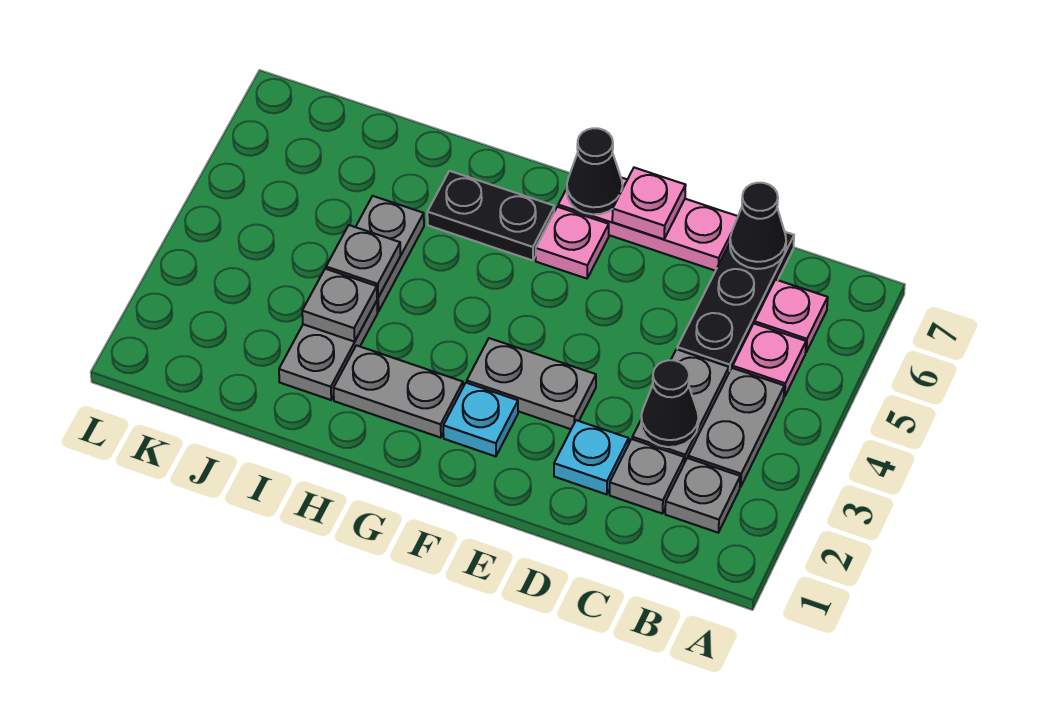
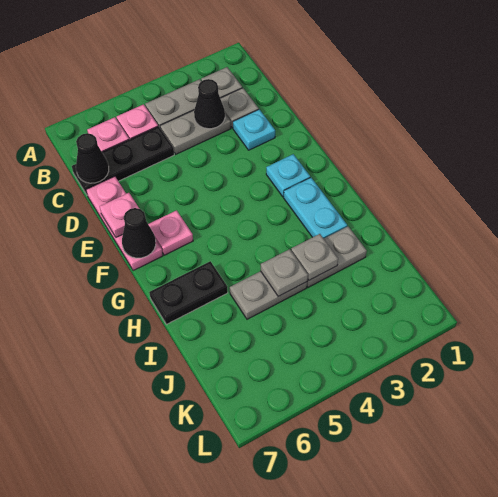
grey 1x2 plate [467,338,596,429] -> none
grey 1x2 plate [334,345,463,438] -> cyan 1x2 plate [284,178,347,238]
black 1x2 plate [427,171,555,260] -> black 1x2 plate turned to [149,261,228,324]

